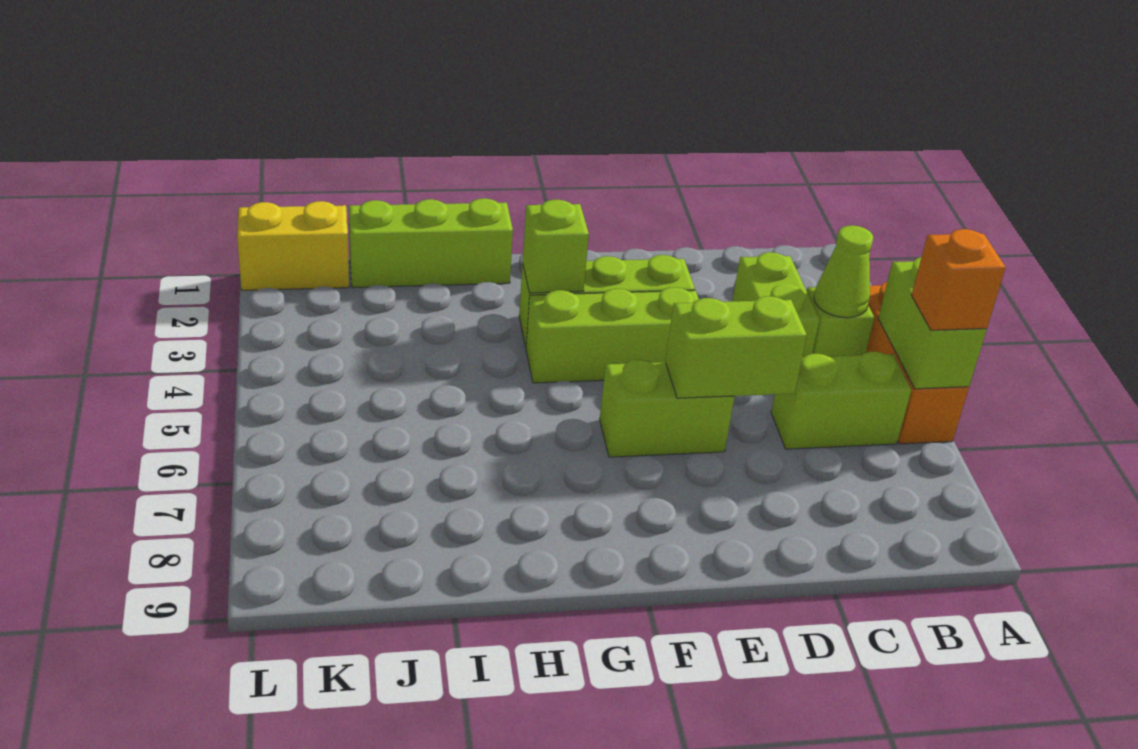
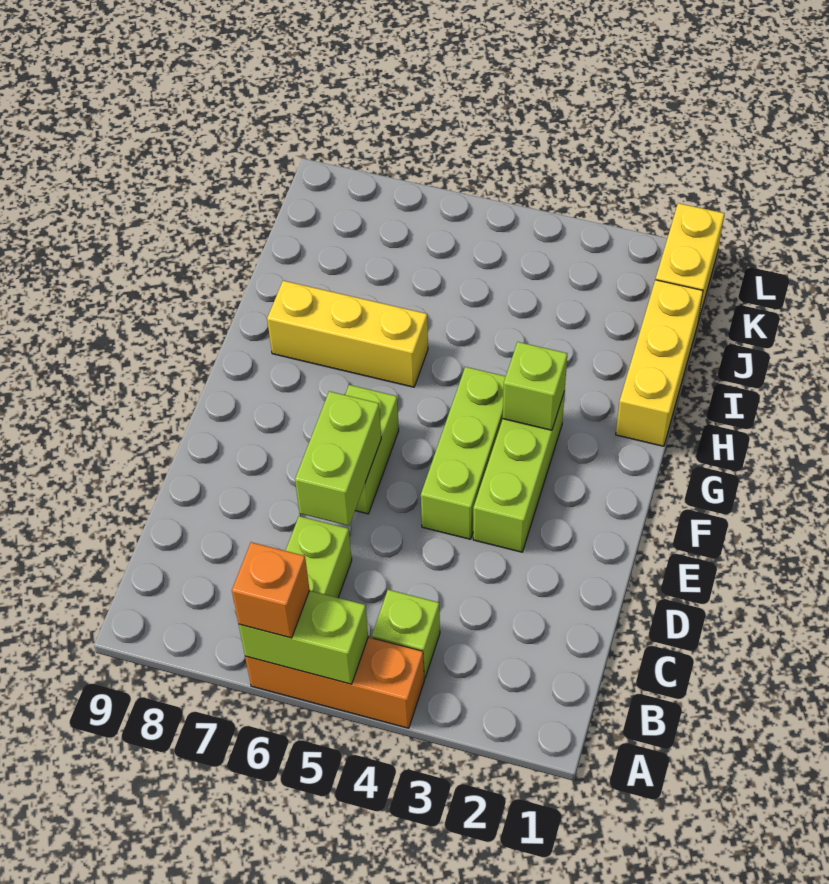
lime 1x1 cone [814,225,873,318] -> none
lime 1x2 brick [733,252,819,357] -> none
lime 1x3 brick [349,198,513,288] -> yellow 1x3 brick [616,280,703,446]
none -> yellow 1x3 brick [267,281,428,387]

